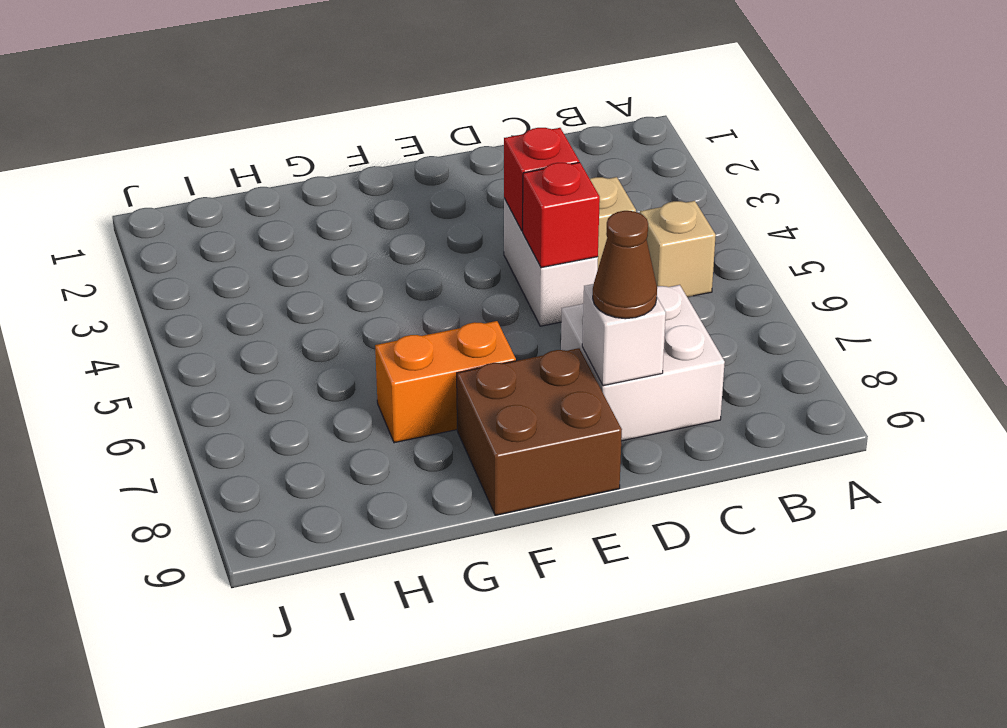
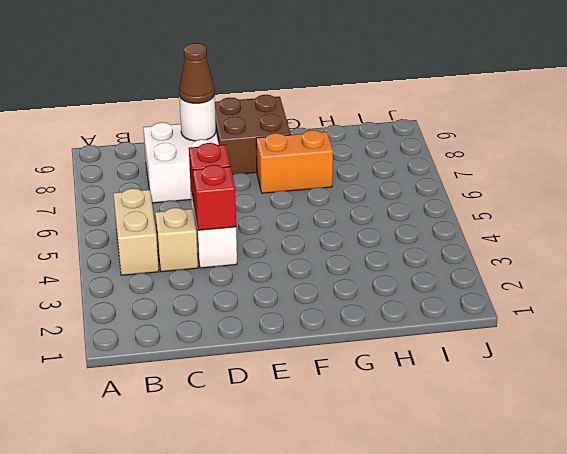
tan 1x1 brick [640,201,716,297] -> tan 1x2 brick [113,188,159,275]
white 1x1 brick [582,284,666,386] -> white 1x1 round brick [179,95,216,141]

